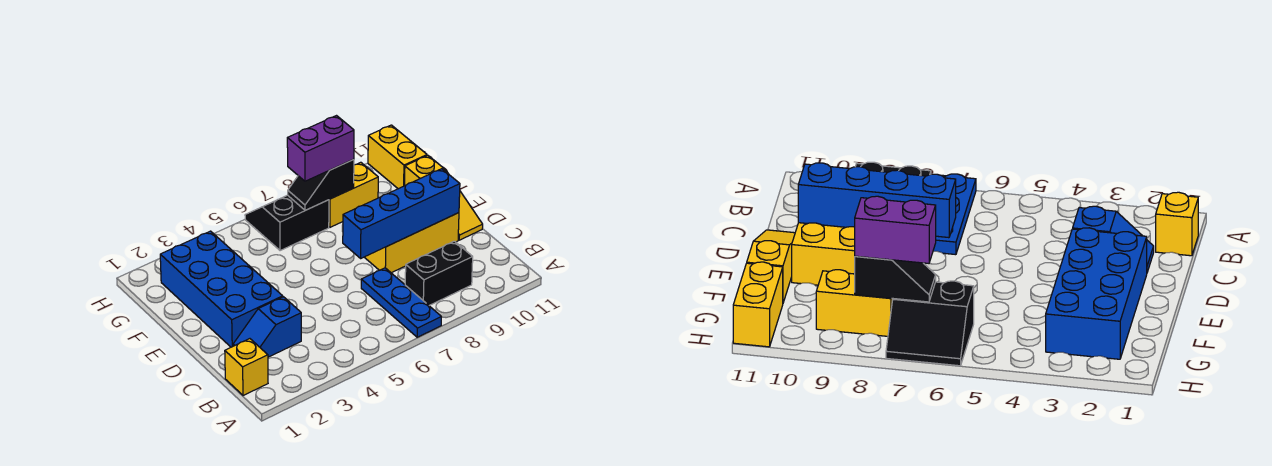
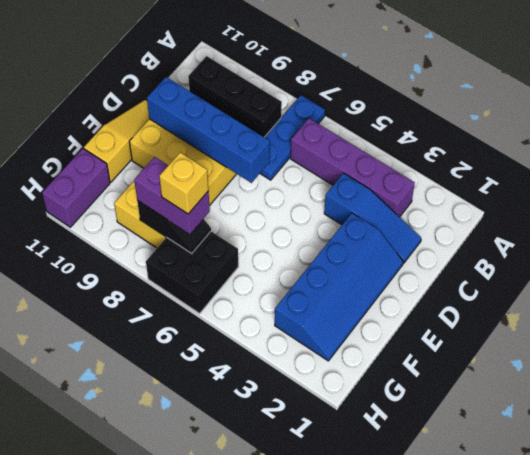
yellow 1x1 brick [225,339,268,395] -> yellow 1x1 brick moved to [159,152,208,214]
none -> purple 1x4 brick [291,118,415,217]
black 1x2 brick [405,241,473,305] -> black 1x3 brick [188,56,282,137]
blue 1x2 slope [233,297,301,357] -> blue 1x3 slope [324,173,421,263]
blue 2x4 brick [160,231,283,347] -> blue 2x4 slope [275,213,403,361]
black 2x2 slope [245,195,329,251] -> black 2x2 brick [146,231,238,313]
yellow 1x2 brick [368,125,427,189] -> purple 1x2 brick [42,148,110,227]

